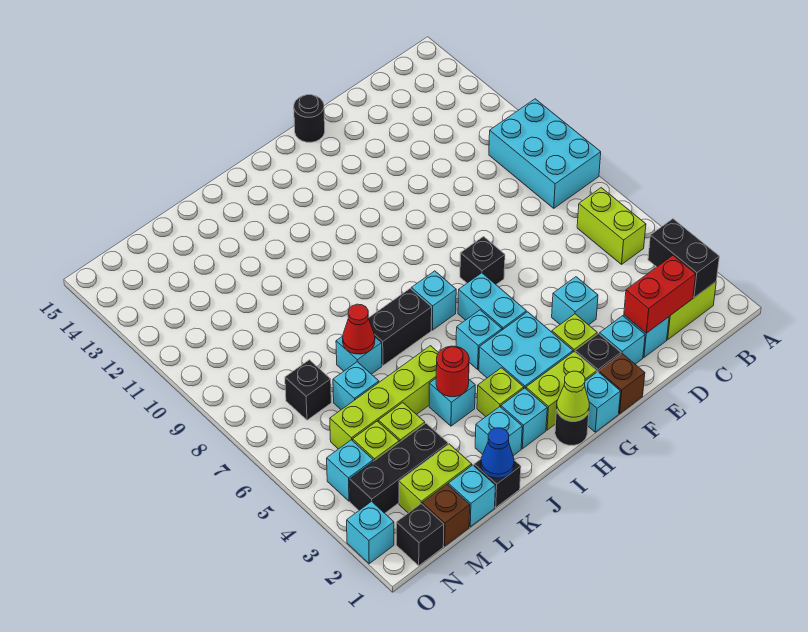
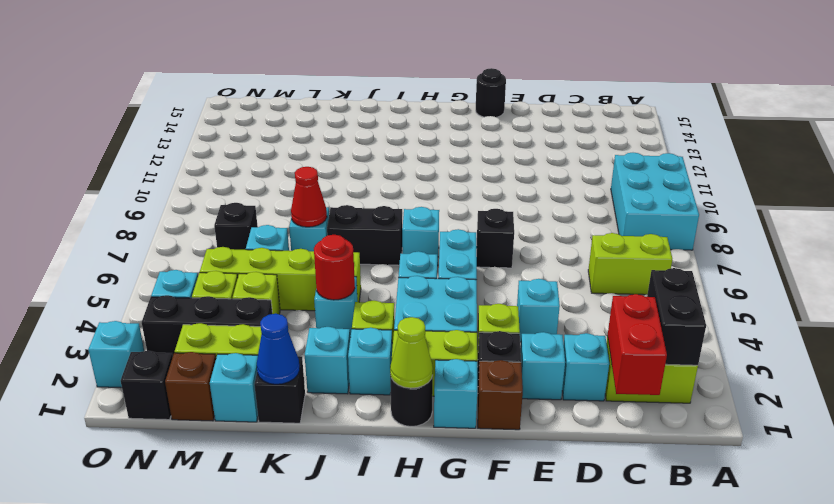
lime 1x2 brick [577,188,646,264] -> lime 1x2 brick turned to [588,233,672,295]
red 1x2 brick [624,256,696,333] -> red 1x2 brick turned to [607,294,667,395]

